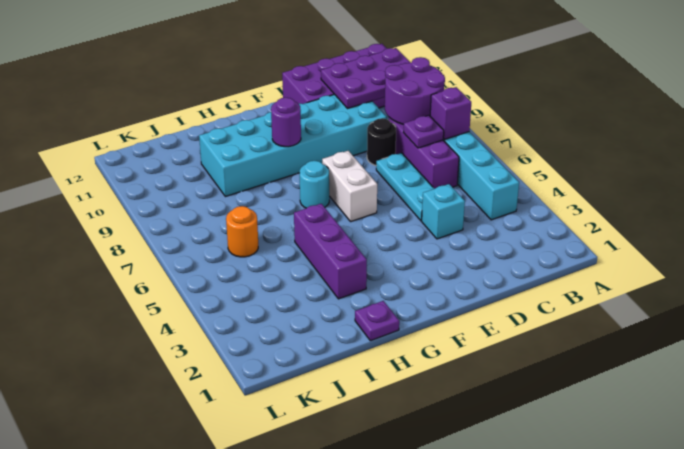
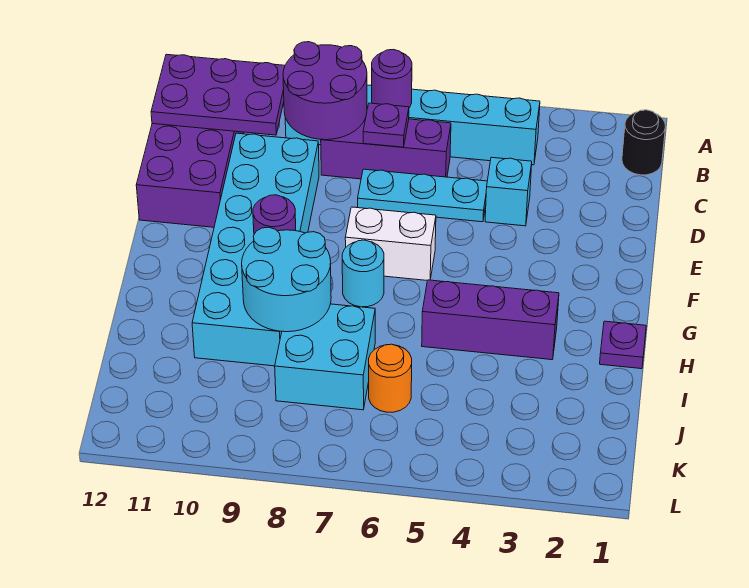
purple 1x1 brick [430,87,471,140] -> purple 1x1 round brick [372,49,412,108]
purple 2x3 plate [321,48,411,109] -> purple 2x3 plate turned to [151,54,285,135]
black 1x1 round brick [367,118,396,165] -> black 1x1 round brick moved to [622,110,666,175]
none -> cyan 2x2 round brick [242,227,331,332]
none -> cyan 2x2 brick [275,304,375,410]

